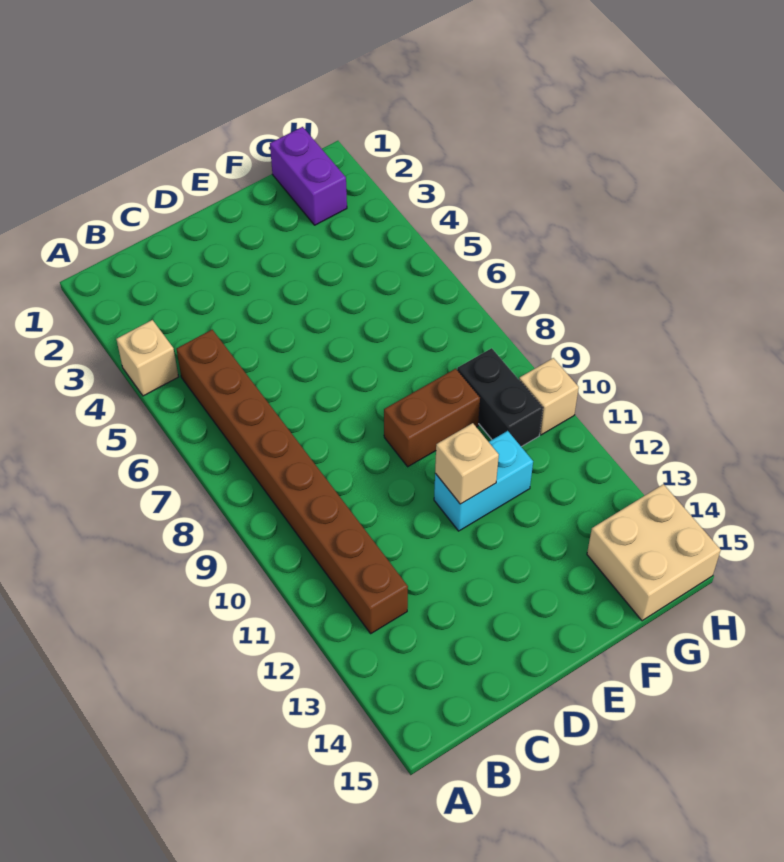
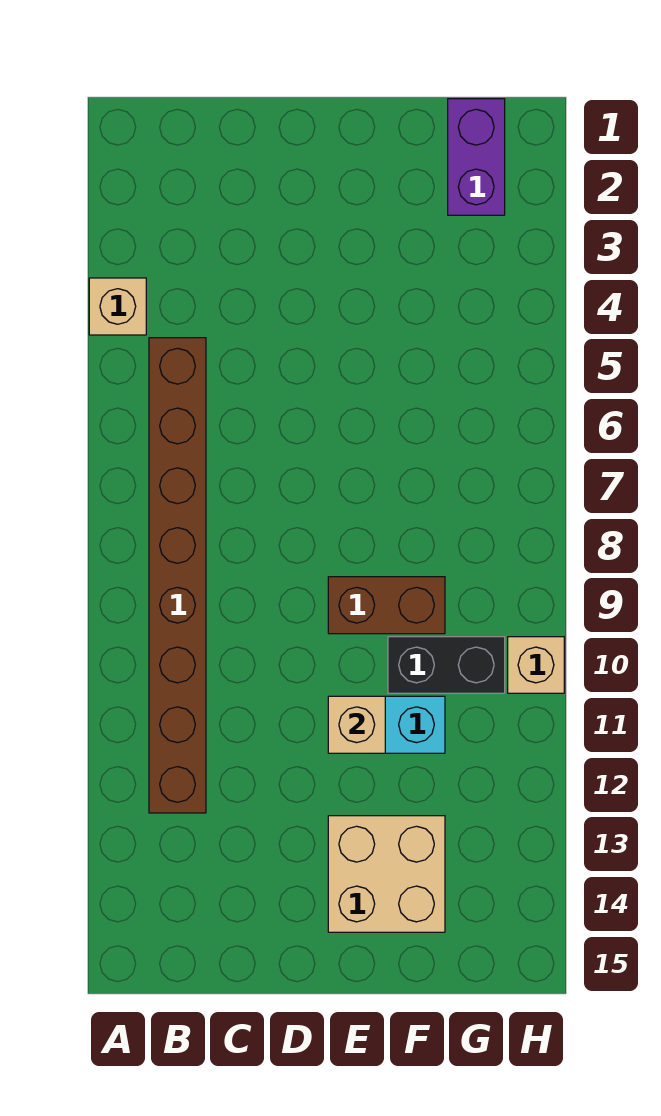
black 1x2 brick [457,348,543,447] -> black 1x2 brick turned to [388,637,505,693]
tan 2x2 brick [587,484,721,621] -> tan 2x2 brick moved to [328,816,445,932]

